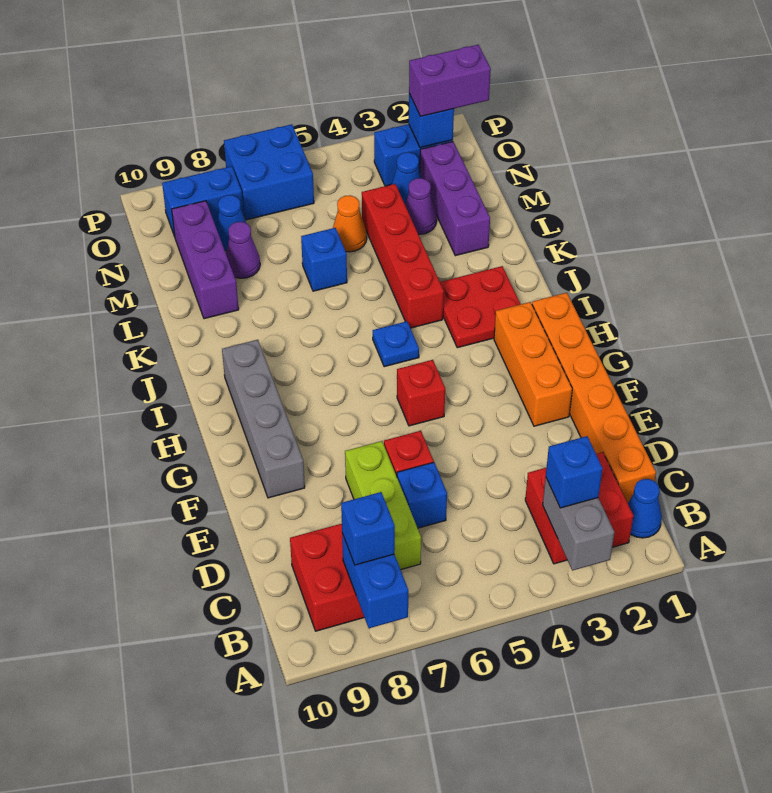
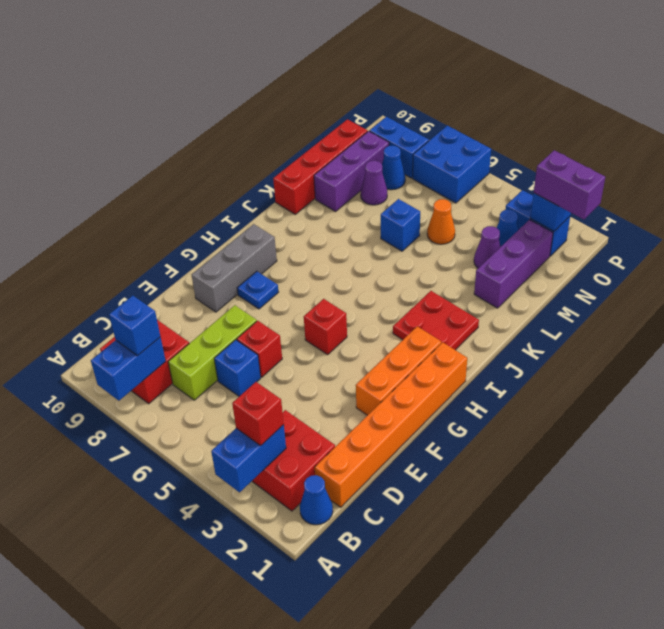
grey 1x2 brick [543,477,614,571] -> blue 1x2 brick [211,425,286,492]
blue 1x1 brick [546,436,603,508] -> red 1x1 brick [232,382,284,446]
grey 1x4 brick [222,340,305,498] -> grey 1x3 brick [192,224,277,312]
blue 1x1 plate [373,321,419,367] -> blue 1x1 plate moved to [237,271,278,309]
red 1x4 brick [362,184,444,328] -> red 1x4 brick moved to [273,119,368,214]

